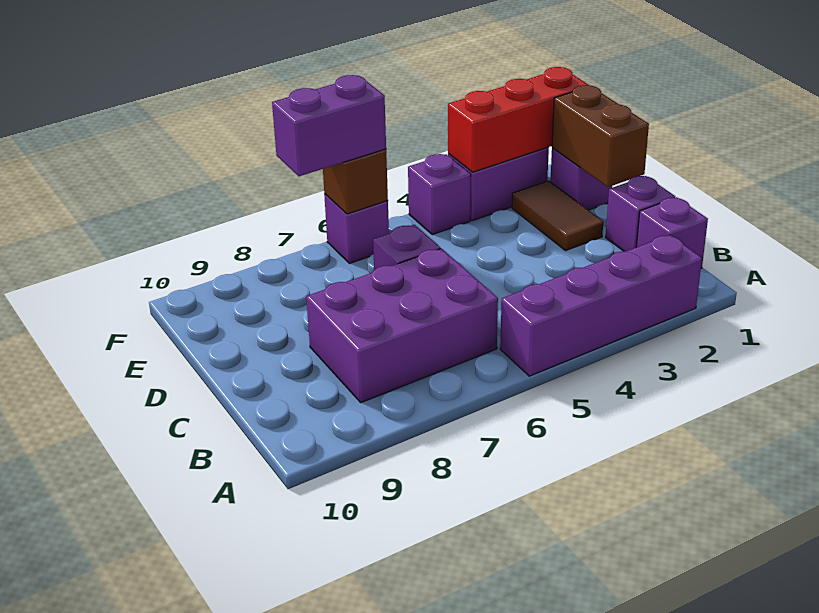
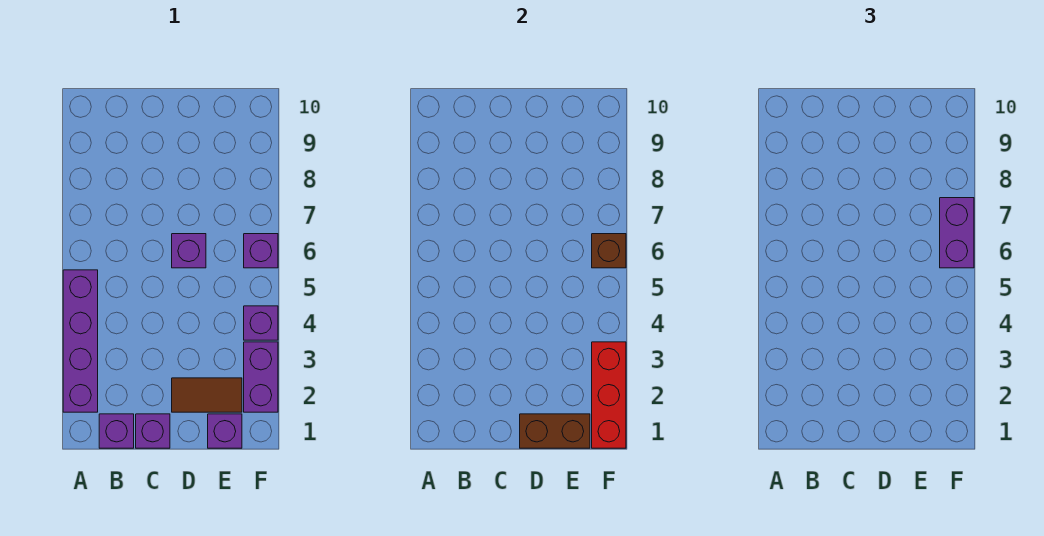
purple 2x3 brick [306,248,498,403] -> none

